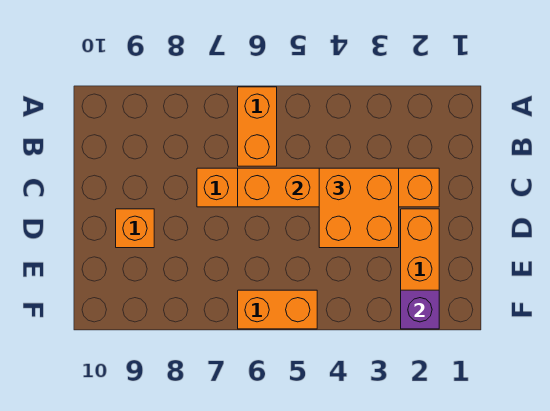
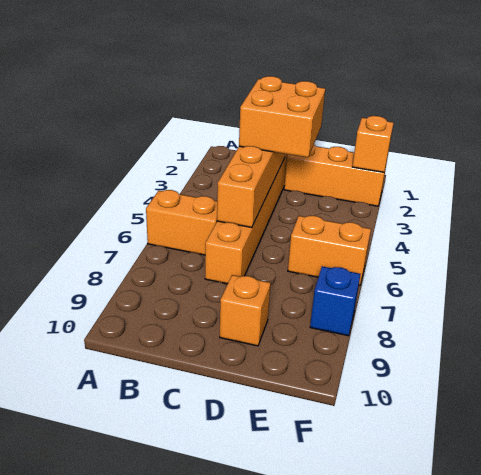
purple 1x1 brick [401,290,439,329] -> orange 1x1 brick [352,116,393,172]
orange 1x2 brick [238,290,317,329] -> orange 1x2 brick turned to [288,216,371,285]
none -> blue 1x1 brick [310,266,360,336]

